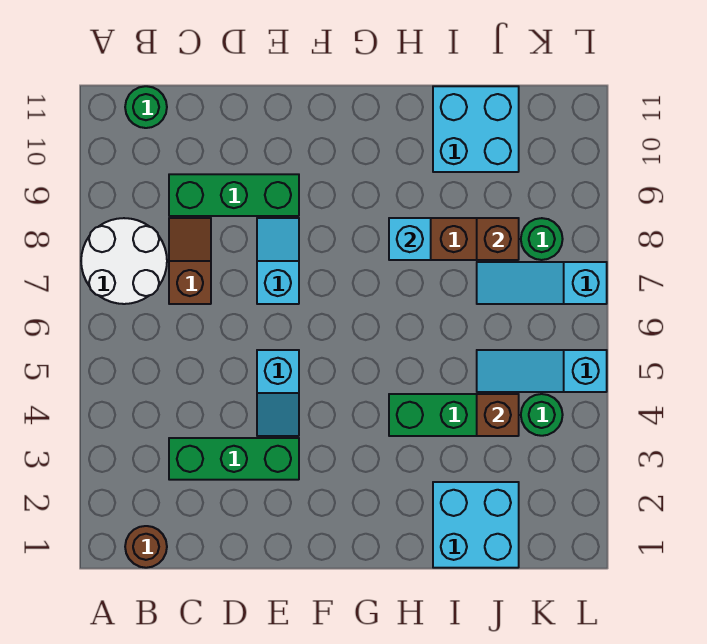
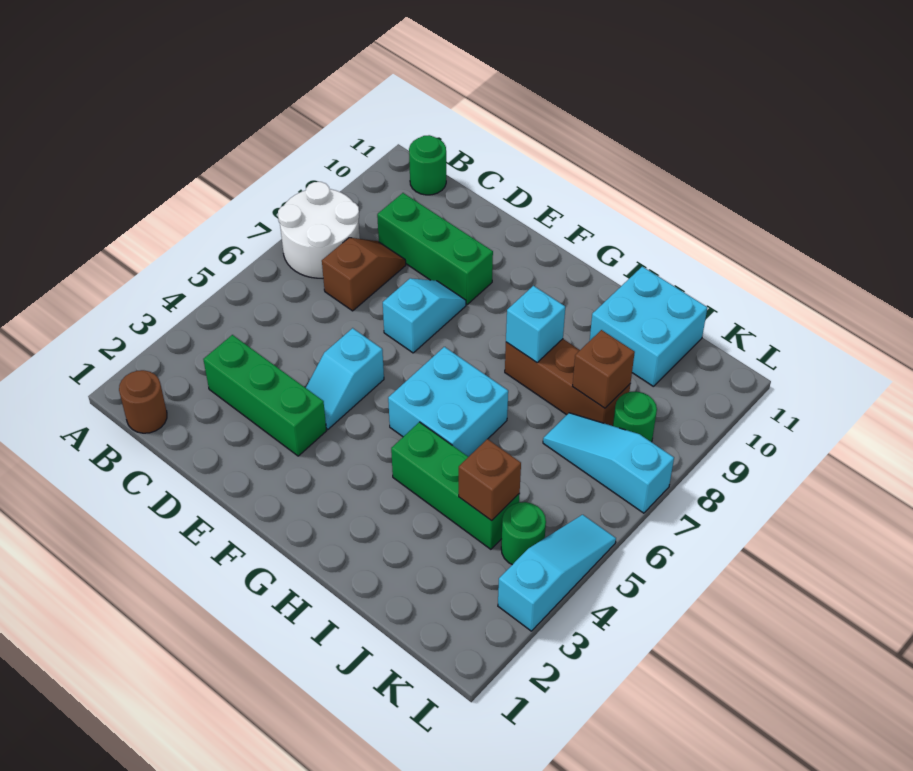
cyan 2x2 brick [433,482,519,568] -> cyan 2x2 brick moved to [388,347,508,457]
cyan 1x3 slope [477,350,607,392] -> cyan 1x3 slope turned to [498,515,616,631]

